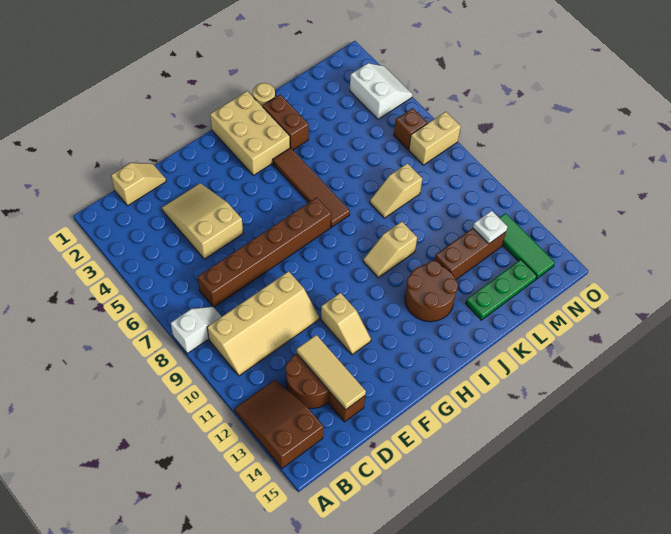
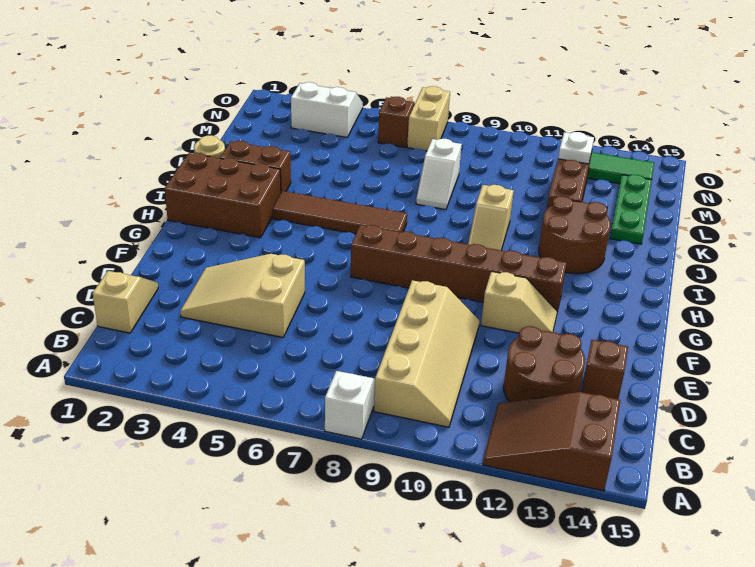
brown 1x6 brick [198,197,331,307] -> brown 1x6 brick turned to [351,225,566,311]
tan 1x3 tile [297,335,366,410] -> none
tan 2x3 brick [210,91,290,175] -> brown 2x3 brick [165,153,281,238]
tan 1x2 slope [370,163,422,218] -> white 1x2 slope [416,139,462,210]

